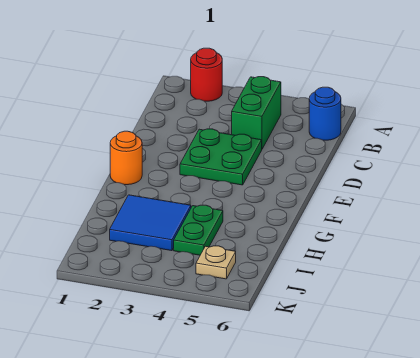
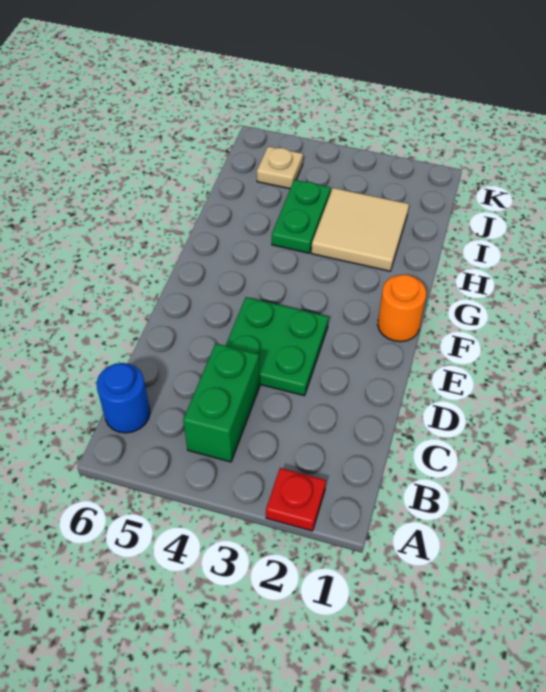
red 1x1 round brick [191,48,222,101] -> red 1x1 plate [266,468,326,531]
blue 2x2 tile [110,195,191,251] -> tan 2x2 tile [311,188,409,271]

